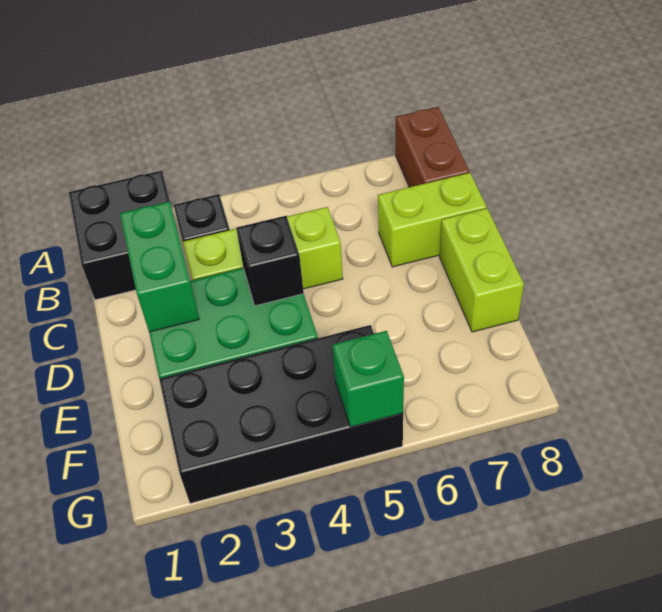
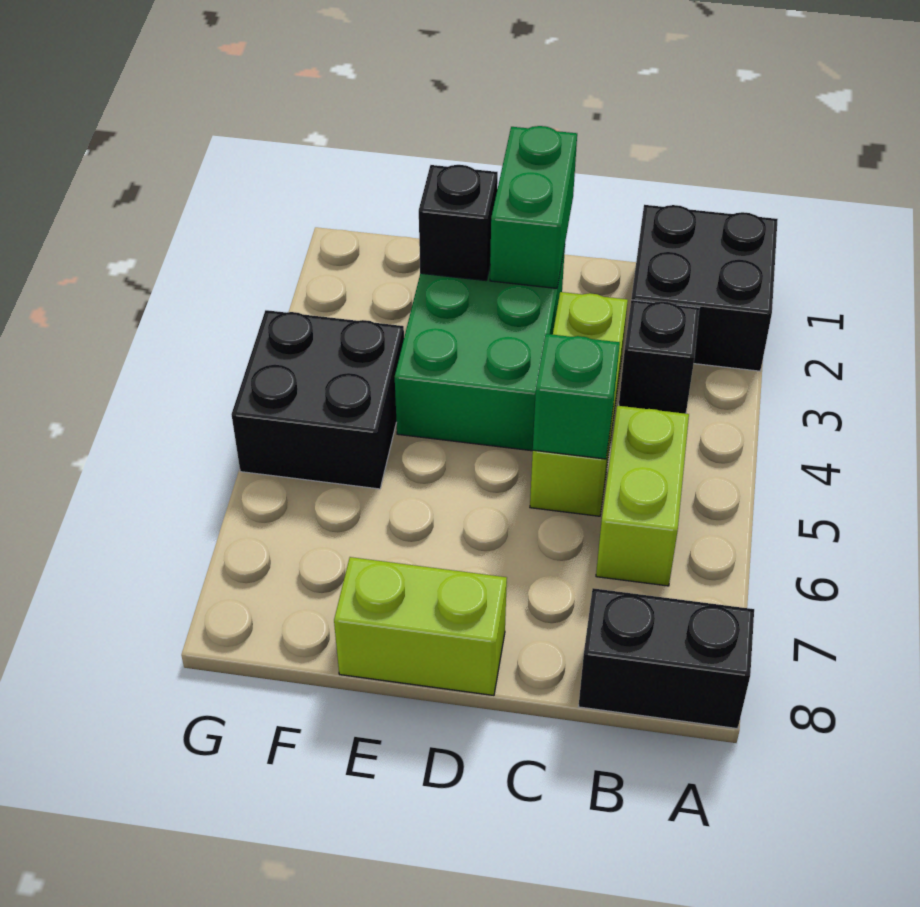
brown 1x2 brick [396,107,469,187] -> black 1x2 brick [578,588,754,729]
green 1x2 brick [120,202,199,332] -> green 1x2 brick turned to [490,126,577,288]
lime 1x2 brick [378,173,487,267] -> lime 1x2 brick moved to [596,406,689,586]
black 1x1 brick [236,216,304,306] -> black 1x1 brick moved to [419,165,498,281]
black 2x4 brick [159,325,403,503] -> black 2x2 brick [232,310,404,489]
green 1x1 brick [333,331,404,427] -> green 1x1 brick moved to [533,334,620,459]

